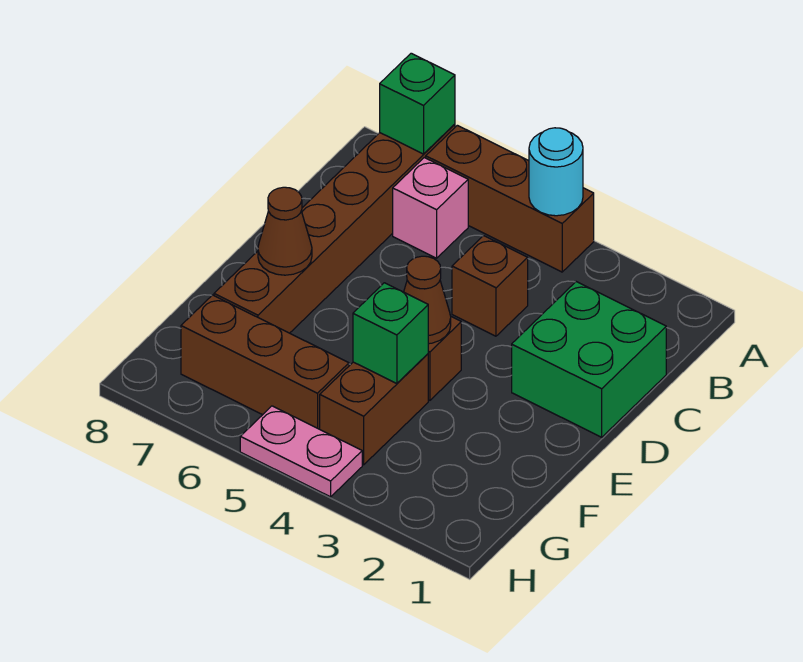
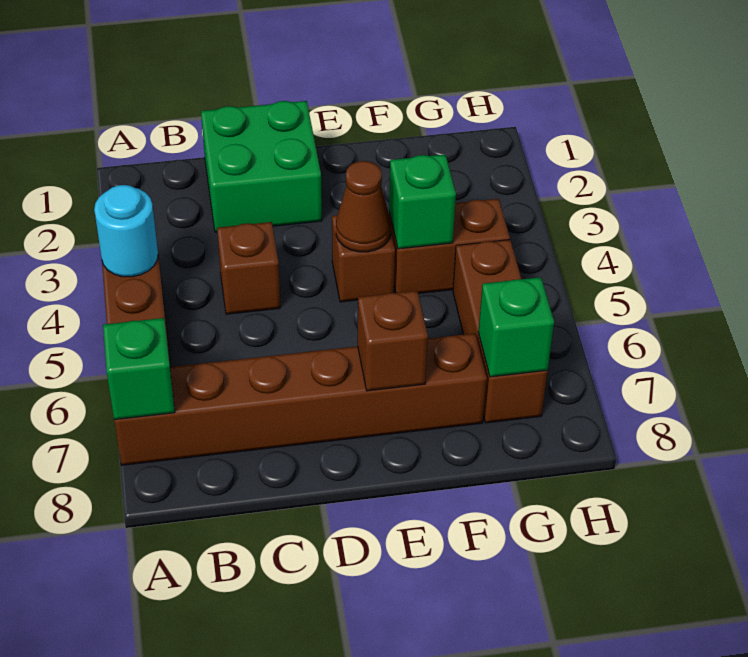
pink 1x1 brick [393,158,468,258] -> none
brown 1x1 cone [258,187,312,275] -> brown 1x1 brick [358,291,428,391]
none -> green 1x1 brick [478,277,554,377]
pink 1x2 plate [240,406,362,497] -> none

